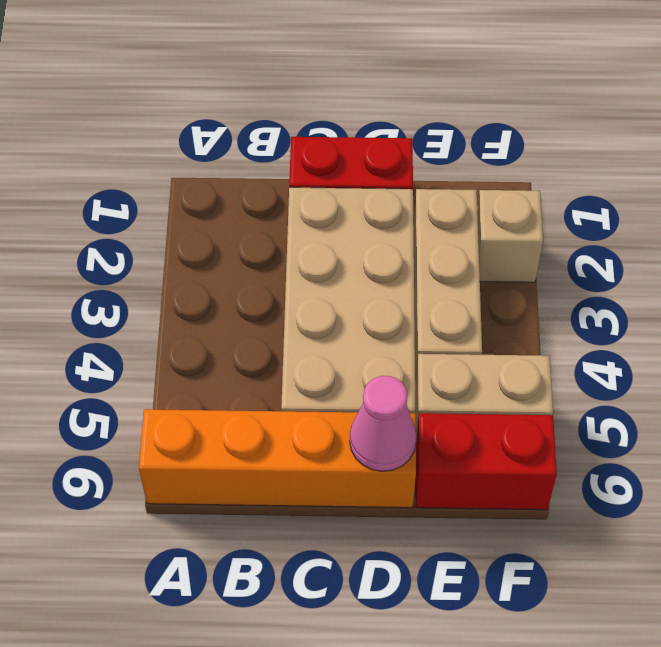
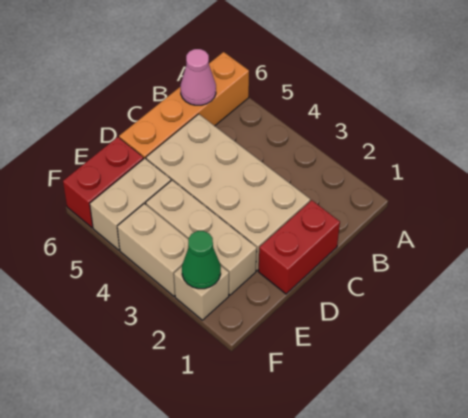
pink 1x1 cone [350,376,417,471] -> pink 1x1 cone moved to [181,49,216,105]
none -> green 1x1 cone [182,231,221,289]
none -> tan 1x2 brick [117,203,188,296]

